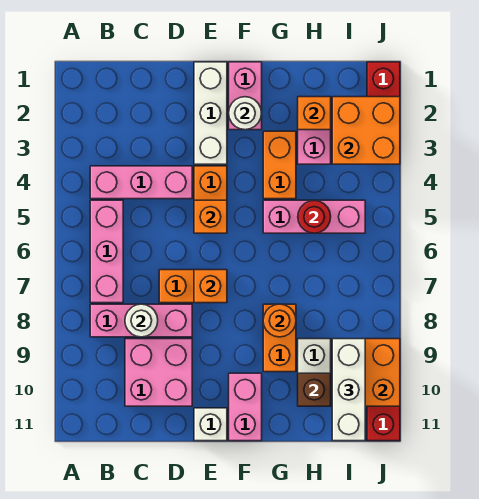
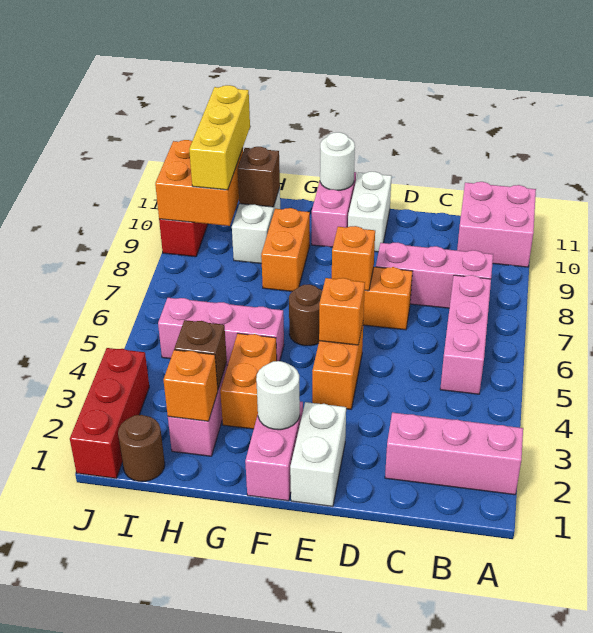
pink 1x3 brick [90,166,192,199] -> pink 1x3 brick moved to [385,413,523,495]
white 1x1 round brick [125,304,158,337] -> white 1x1 round brick moved to [320,132,355,190]
pink 2x2 brick [125,339,192,406] -> pink 2x2 brick moved to [457,182,536,267]
white 1x3 brick [194,62,227,164] -> white 1x2 brick [290,402,346,507]
white 1x1 brick [194,408,227,441] -> white 1x2 brick [348,172,392,252]
none -> brown 1x1 round brick [289,284,322,346]
orange 1x1 round brick [263,304,296,337] -> none
none -> brown 1x1 brick [174,320,227,389]
red 1x1 round brick [298,200,331,233] -> none
none -> brown 1x1 round brick [118,415,165,481]
orange 2x2 brick [332,97,400,164] -> none
white 1x3 brick [332,339,365,441] -> yellow 1x3 brick [189,85,250,190]

